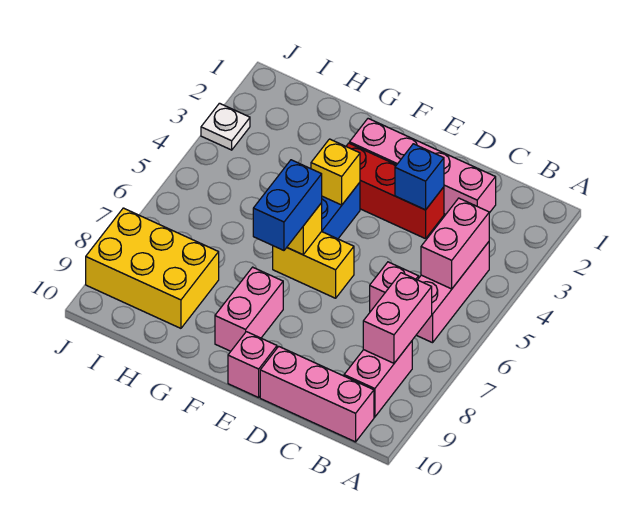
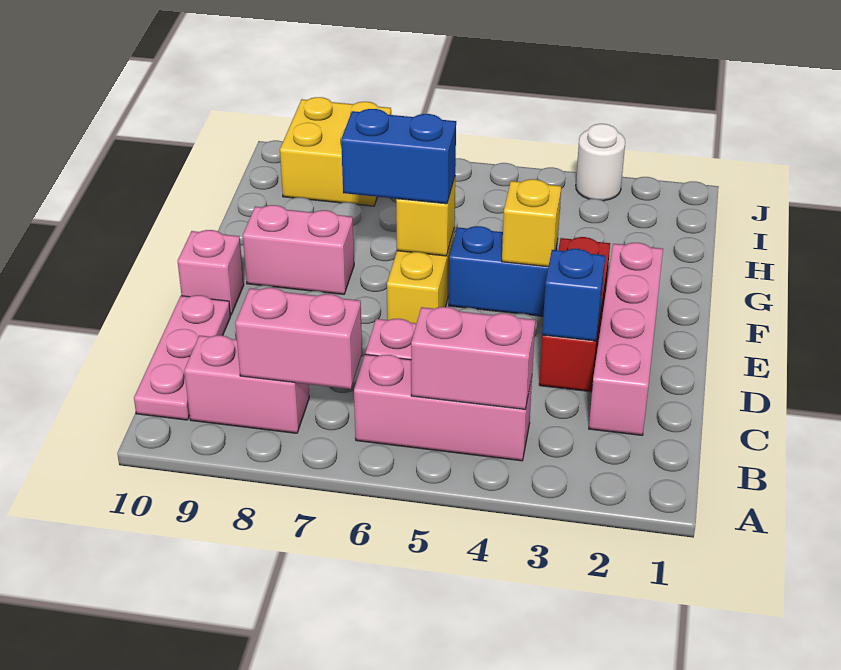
pink 1x3 brick [260,346,374,442] -> pink 1x3 plate [134,295,231,420]
yellow 2x3 brick [86,208,219,328] -> yellow 2x2 brick [280,97,391,206]
white 1x1 plate [201,103,250,150] -> white 1x1 round brick [576,124,625,201]

